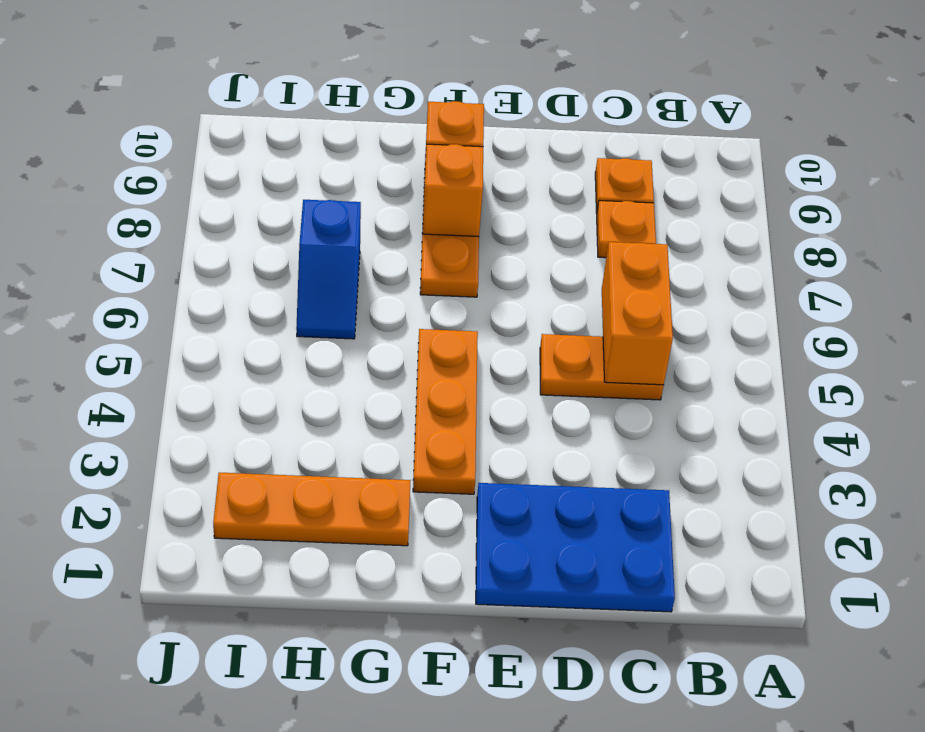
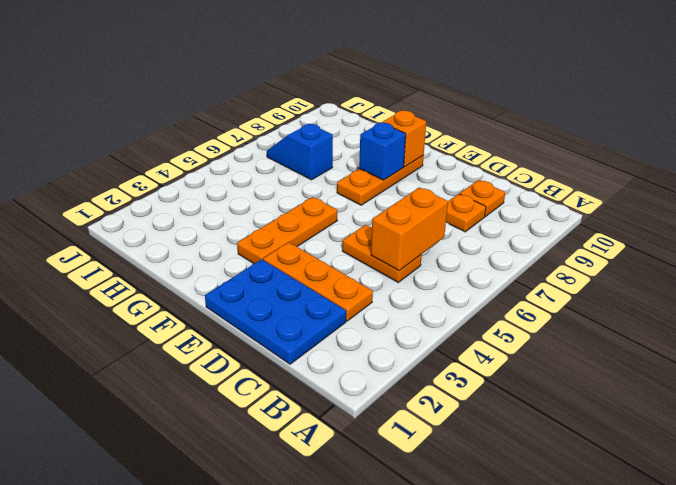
orange 1x1 brick [423,144,483,237] -> blue 1x1 brick [359,123,406,180]
orange 1x3 plate [213,473,411,546] -> orange 1x3 plate moved to [263,242,373,321]
blue 1x2 slope [296,200,361,339] -> blue 1x2 slope turned to [267,124,333,180]

